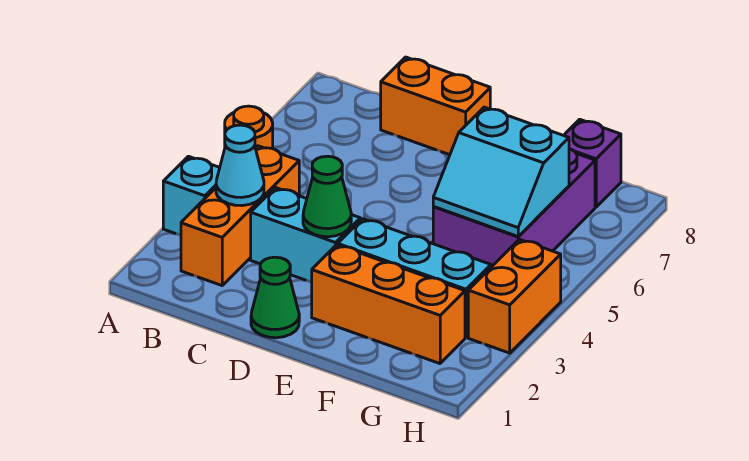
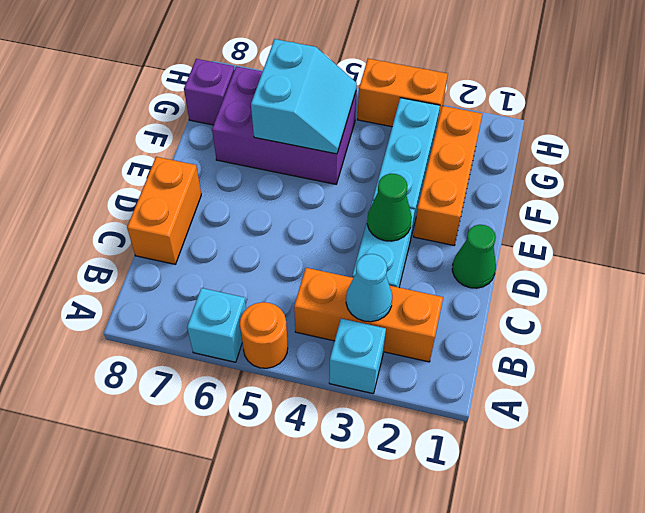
none -> cyan 1x1 brick [187,288,246,362]

